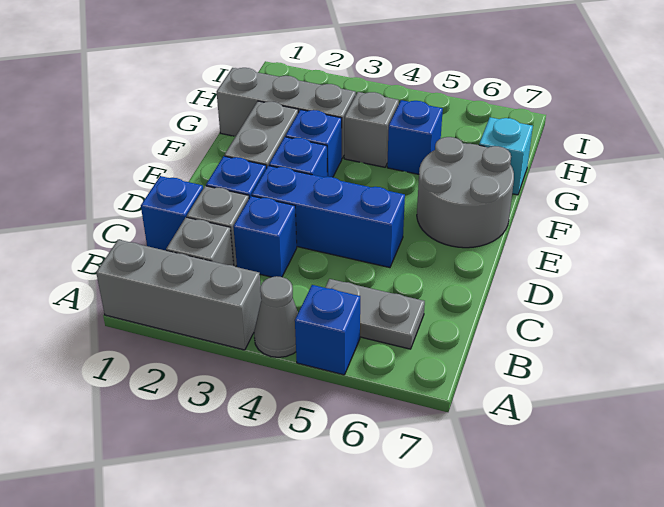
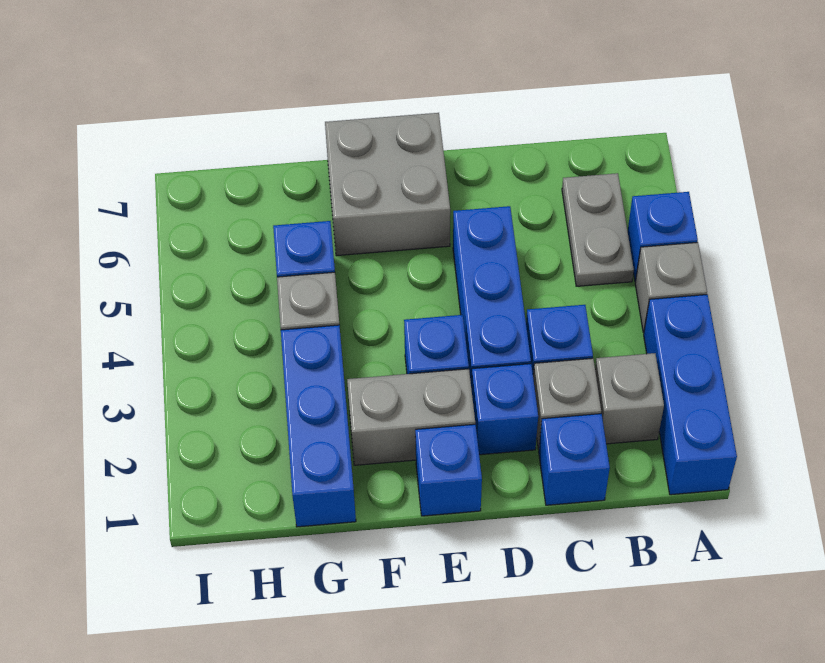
grey 1x3 brick [96,240,261,350] -> blue 1x3 brick [644,295,737,495]
grey 1x1 cone [254,276,298,357] -> grey 1x1 brick [635,242,707,333]
grey 2x2 round brick [417,137,514,248] -> grey 2x2 brick [325,113,450,256]
blue 1x1 brick [286,110,342,177] -> blue 1x1 brick moved to [415,424,482,516]
grey 1x3 brick [217,68,356,158] -> blue 1x3 brick [281,325,356,527]
cyan 1x1 brick [479,117,533,195] -> none

